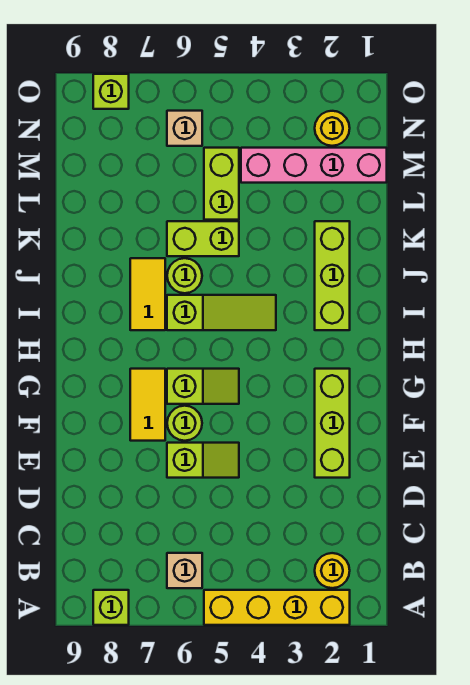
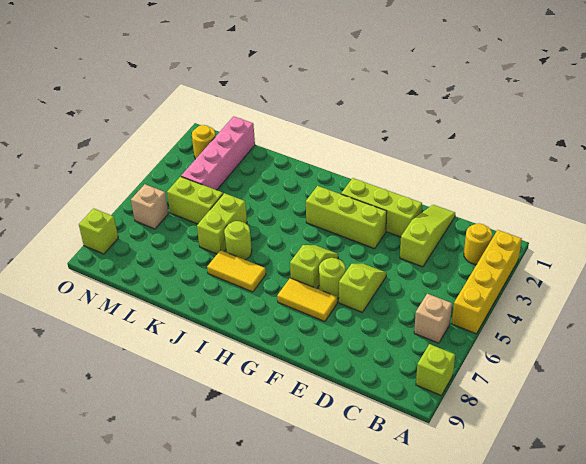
lime 1x3 brick [315,221,350,330] -> lime 1x3 brick moved to [306,186,387,249]
lime 1x3 slope [167,295,276,330] -> lime 1x3 slope moved to [400,205,455,267]

